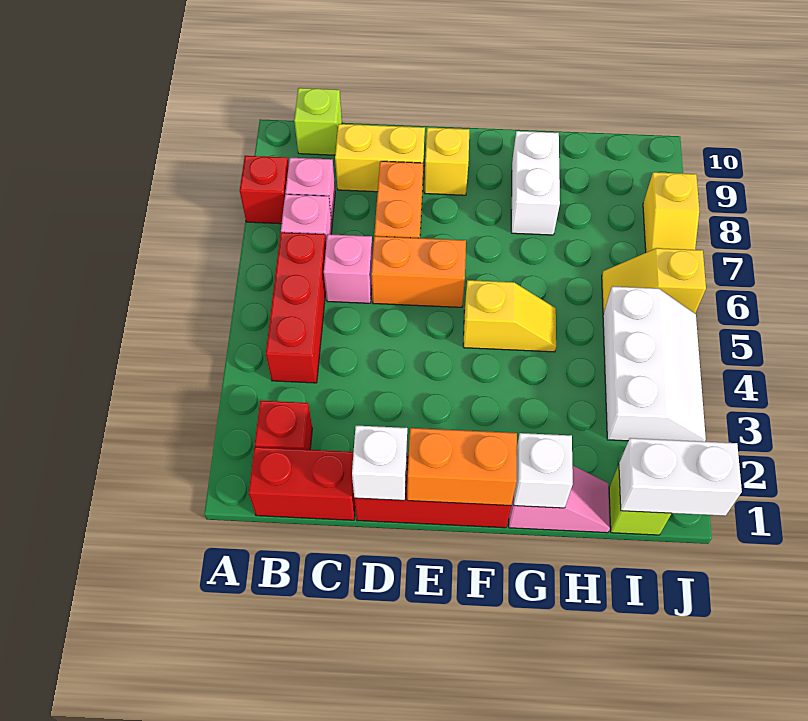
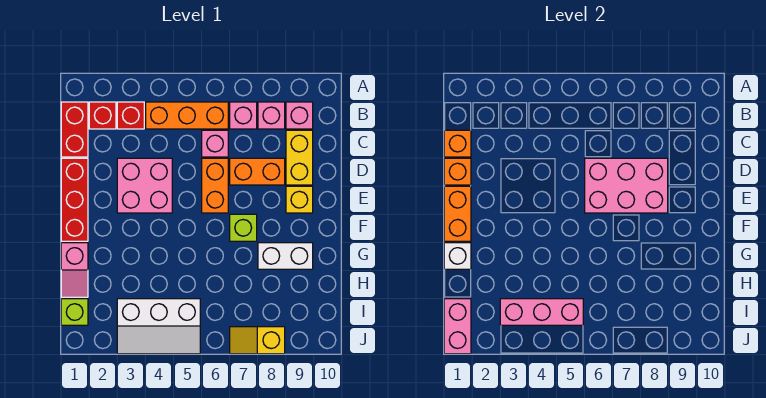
red 1x1 brick [240,156,289,224] -> red 1x1 brick moved to [117,102,144,129]
red 1x3 brick [266,232,326,383] -> orange 1x3 brick [146,102,228,129]
none -> pink 1x1 brick [286,102,313,129]
lime 1x1 brick [294,88,342,155] -> lime 1x1 brick moved to [230,214,257,241]
none -> orange 1x1 brick [444,130,471,157]
white 1x1 brick [352,425,407,500] -> orange 1x1 brick [444,158,471,185]
none -> pink 2x2 brick [117,158,172,213]
none -> pink 2x3 brick [585,158,668,213]
yellow 1x2 slope [463,280,556,352] -> none
white 1x2 brick [619,438,742,516] -> pink 1x2 brick [444,299,471,354]
none -> pink 1x3 brick [500,299,583,325]
yellow 1x2 slope [602,248,706,314] -> none

